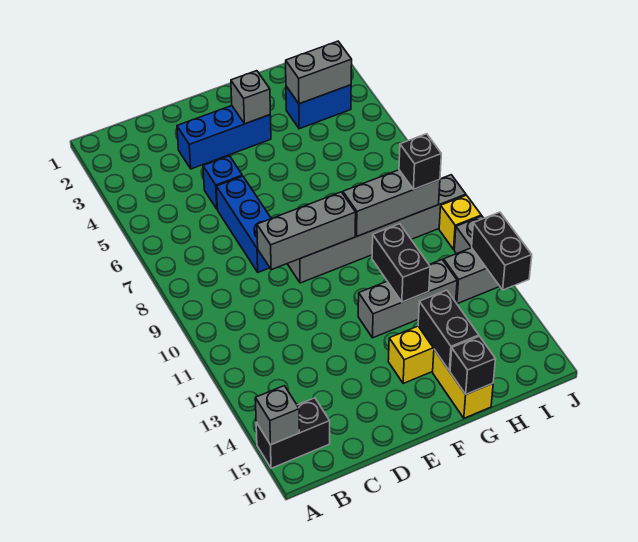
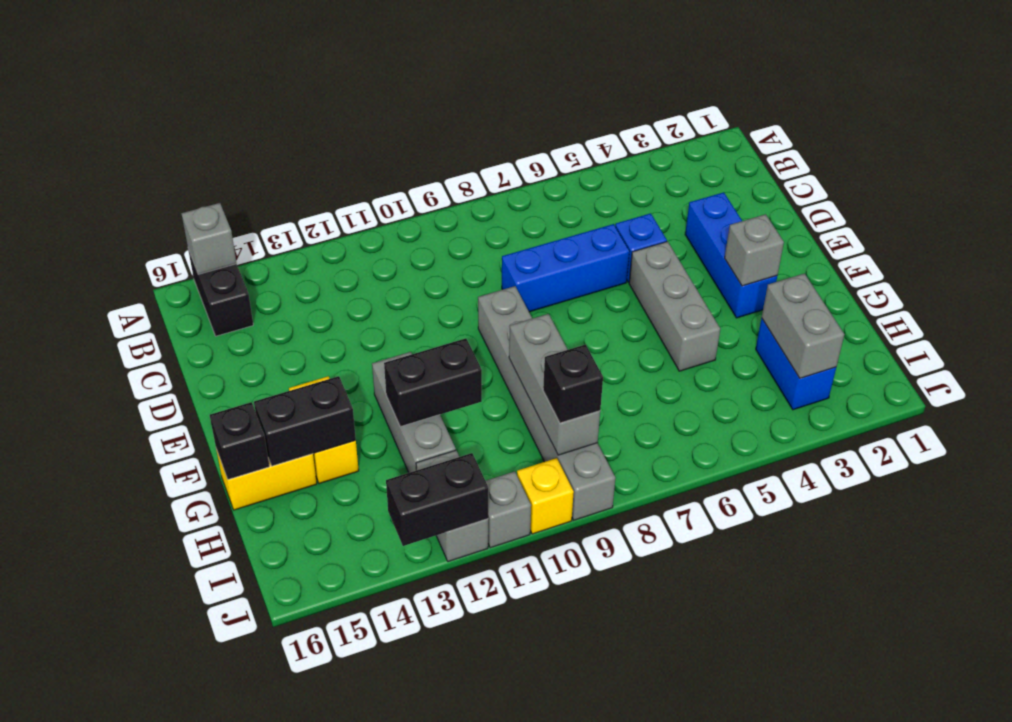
grey 1x3 brick [257,192,356,270] -> grey 1x3 brick moved to [629,241,720,371]

